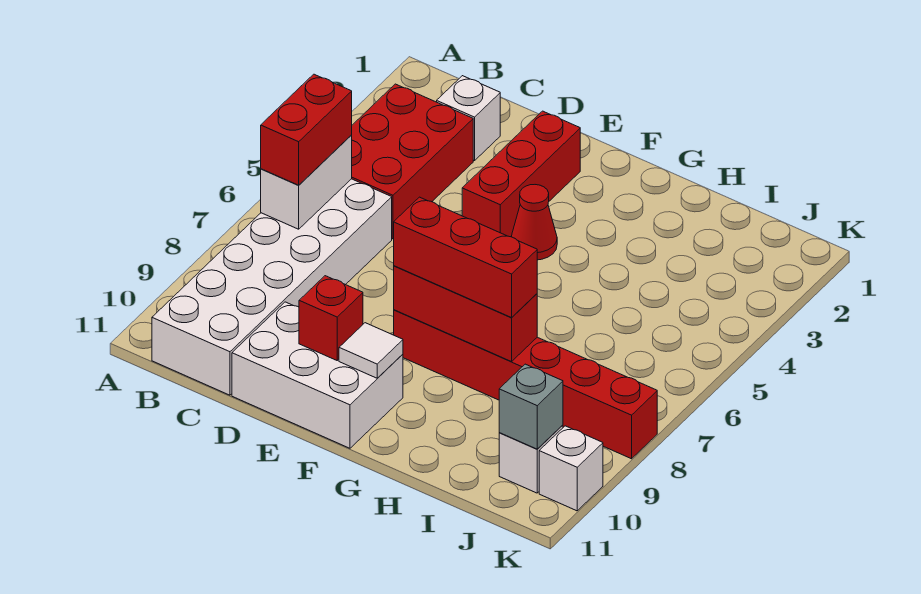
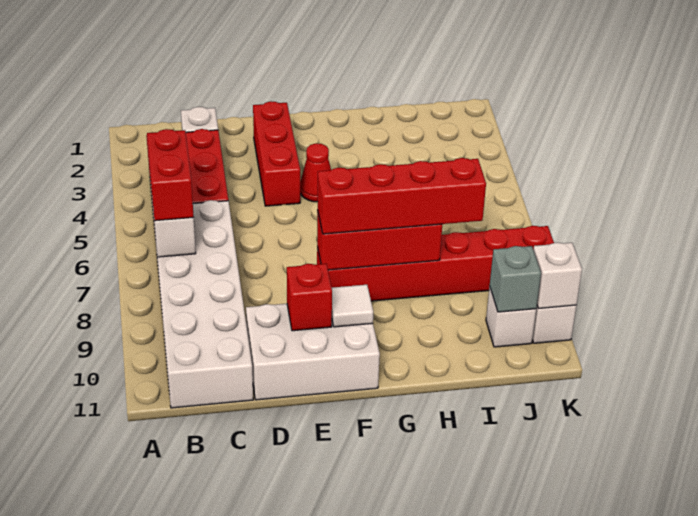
red 1x3 brick [394,197,537,318] -> red 1x4 brick [318,158,486,234]
none -> white 1x1 brick [533,243,582,308]

